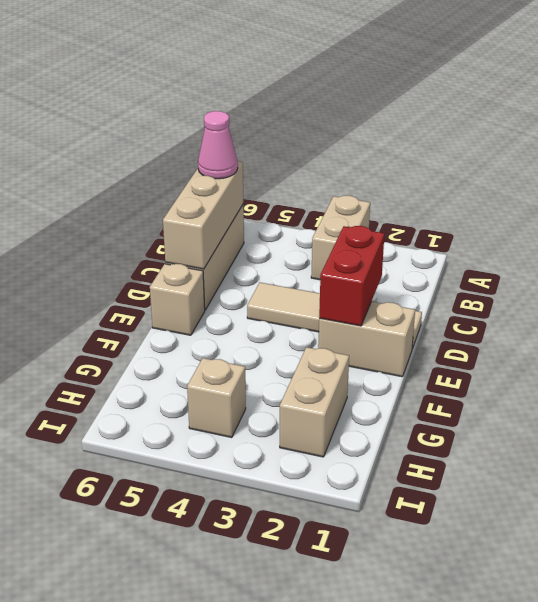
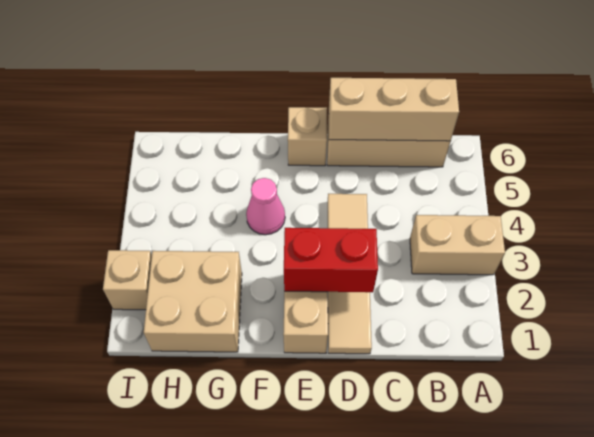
pink 1x1 cone [198,111,238,179] -> pink 1x1 cone moved to [246,178,285,235]
tan 1x2 brick [280,347,349,457] -> tan 2x2 brick [144,251,242,352]
tan 1x1 brick [187,358,246,437] -> tan 1x1 brick moved to [103,250,152,310]

